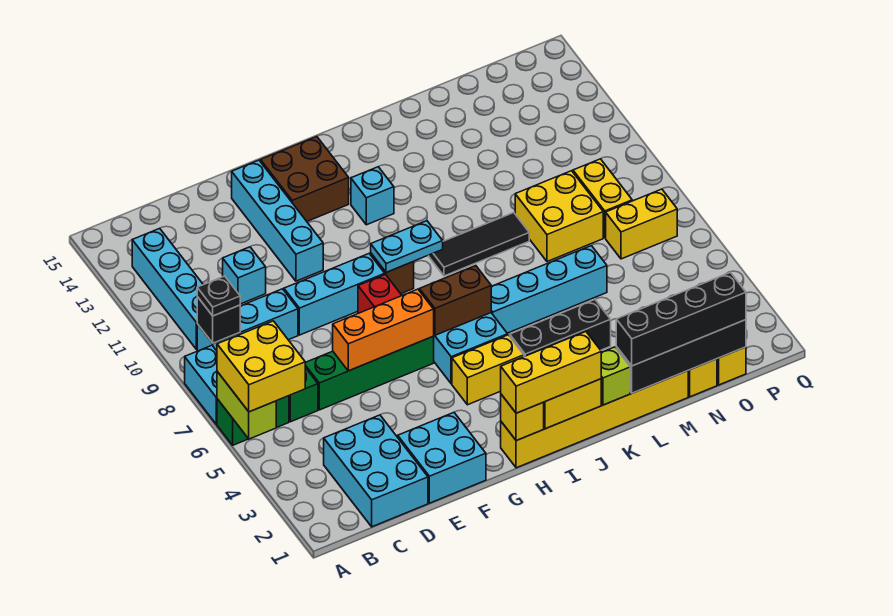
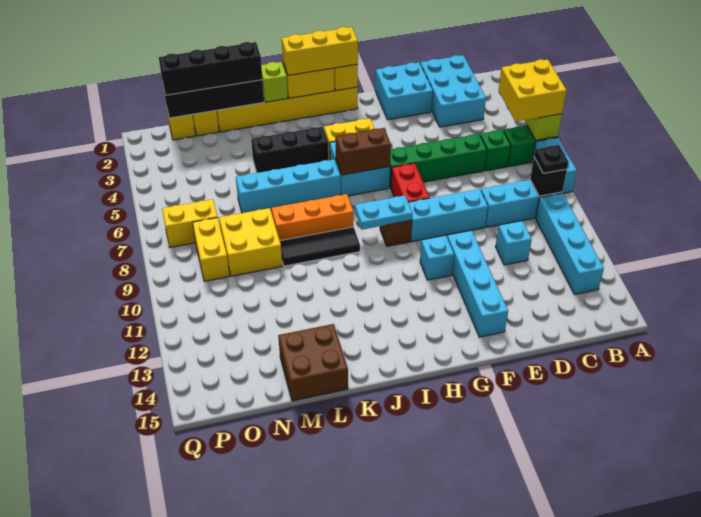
orange 1x3 brick [333,289,434,371] -> orange 1x3 brick moved to [271,194,353,241]
brown 2x2 brick [261,137,349,221] -> brown 2x2 brick moved to [278,324,348,401]
cyan 1x1 brick [351,167,394,225] -> cyan 1x1 brick moved to [420,235,454,280]

